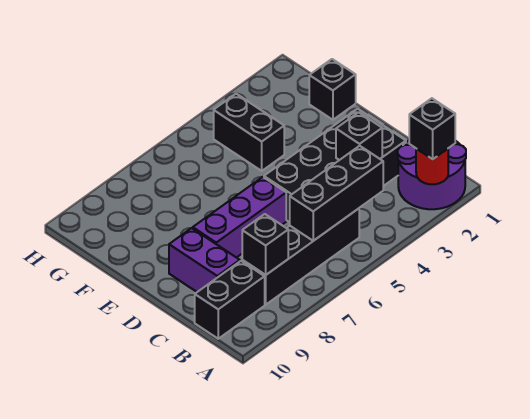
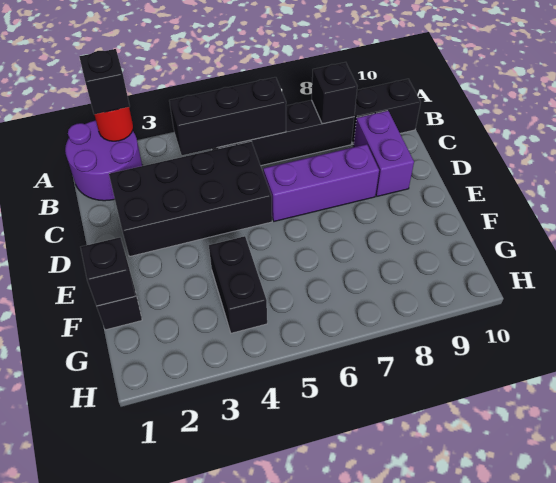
black 1x1 brick [336,112,382,160] -> black 1x1 brick moved to [81,237,135,306]

